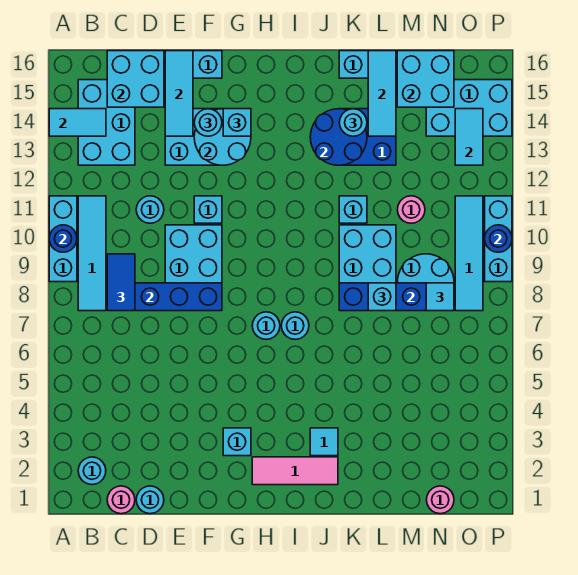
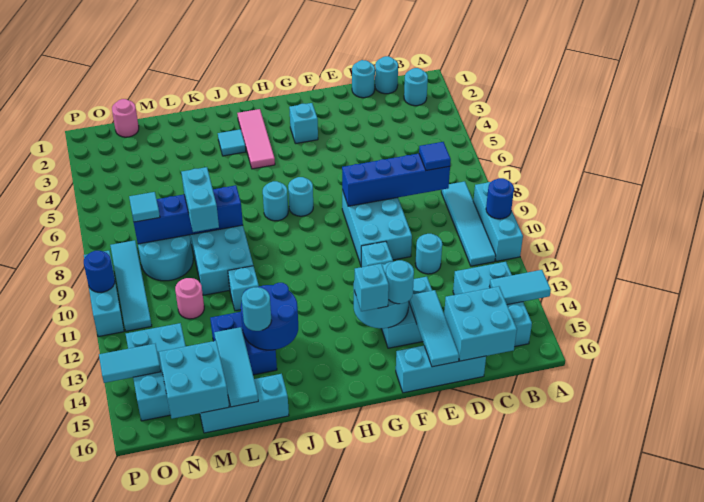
pink 1x1 round brick [107,486,135,514] -> cyan 1x1 round brick [375,56,398,94]
blue 1x2 tile [107,254,135,311] -> blue 1x1 tile [419,142,451,170]
pink 1x3 tile [252,457,338,485] -> pink 1x3 tile turned to [237,109,275,169]
cyan 1x1 brick [368,283,396,311] -> cyan 1x2 brick [181,167,219,232]
cyan 2x3 brick [426,80,512,136] -> cyan 2x3 brick turned to [126,323,186,421]
cyan 1x2 tile [455,109,483,165] -> cyan 1x2 tile turned to [99,344,161,383]

